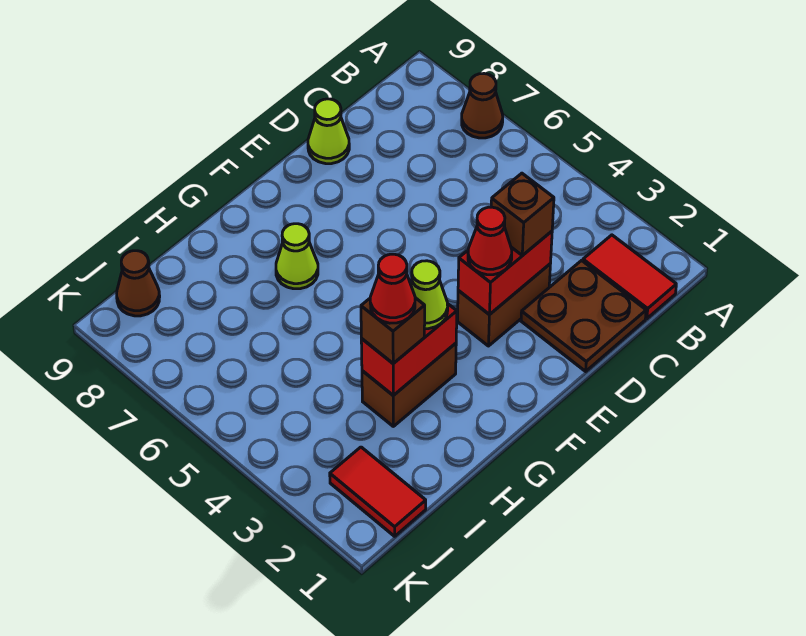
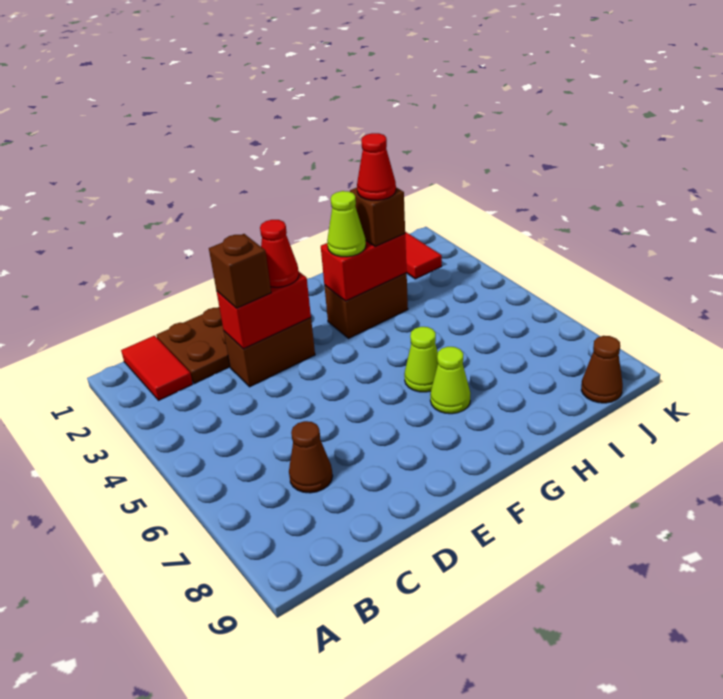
brown 1x1 cone [462,74,503,138] -> brown 1x1 cone moved to [289,421,333,493]
lime 1x1 cone [308,99,349,164] -> lime 1x1 cone moved to [404,327,438,392]

